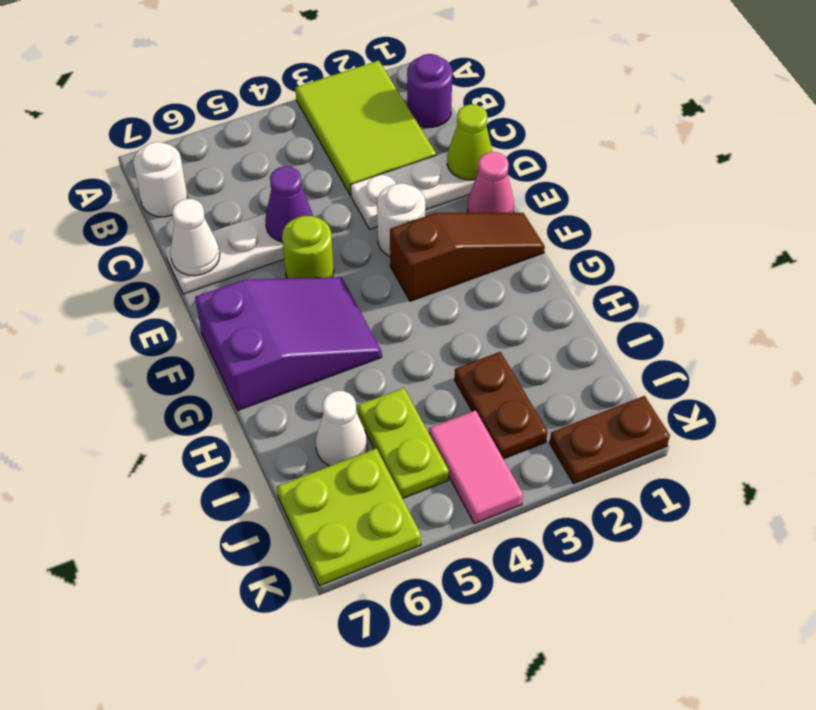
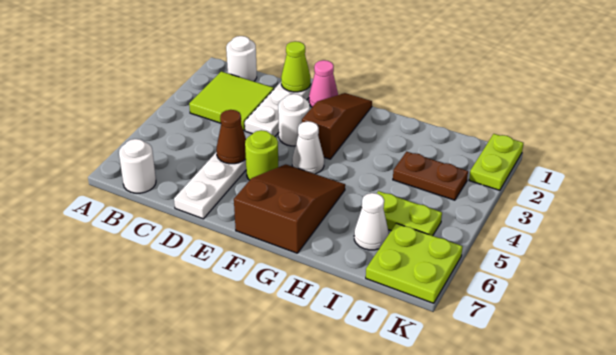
lime 2x3 tile [295,61,436,195] -> lime 2x2 tile [189,71,274,130]
purple 1x1 round brick [407,54,452,127] -> white 1x1 round brick [226,36,257,81]
purple 1x1 cone [265,166,313,242] -> brown 1x1 cone [216,110,246,164]
white 1x1 cone [170,199,220,276] -> white 1x1 cone moved to [292,121,324,174]
purple 2x3 slope [195,277,382,410] -> brown 2x3 slope [234,164,345,253]
pink 1x2 tile [429,410,523,524] -> none
brown 1x2 plate [550,396,670,484] -> lime 1x2 plate [469,134,524,190]

